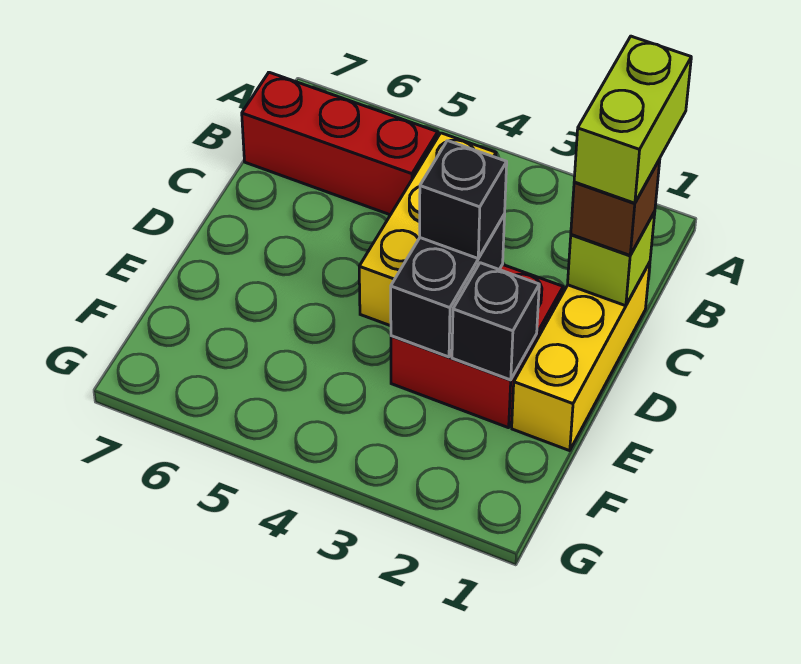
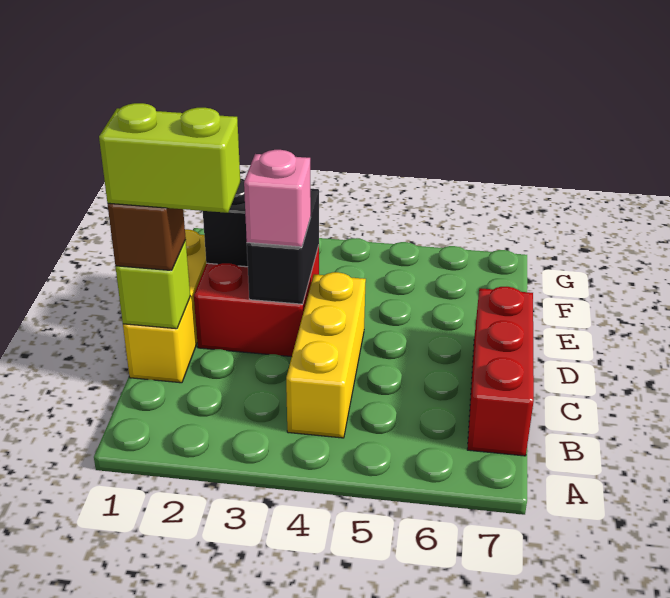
lime 1x2 brick [574,36,691,203] -> lime 1x2 brick turned to [99,103,240,213]
red 1x3 brick [242,72,438,215] -> red 1x3 brick turned to [467,287,534,456]
black 1x1 brick [420,141,507,258] -> pink 1x1 brick [244,150,311,247]

